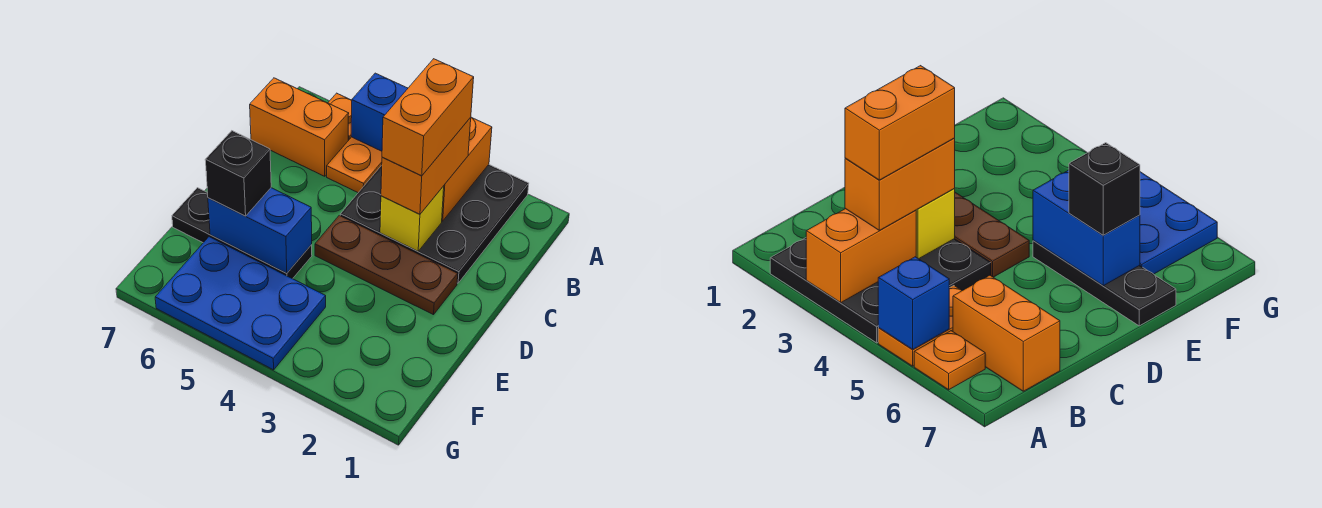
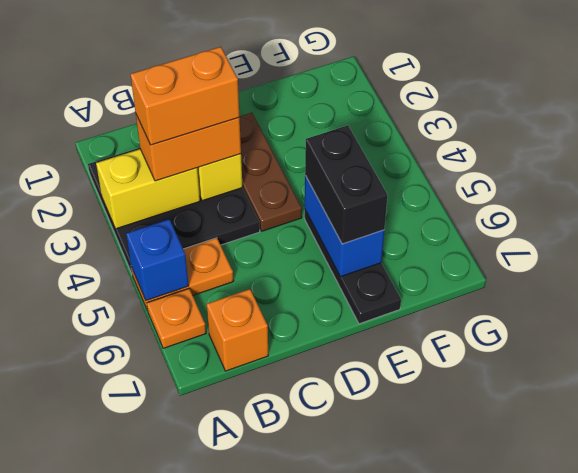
orange 1x2 brick [442,117,492,221] -> yellow 1x2 brick [96,149,200,229]
orange 1x2 brick [250,78,349,176] -> orange 1x1 brick [207,289,268,371]
black 1x1 brick [205,131,271,216] -> black 1x2 brick [305,125,388,244]
blue 2x3 plate [155,237,326,370] -> none

